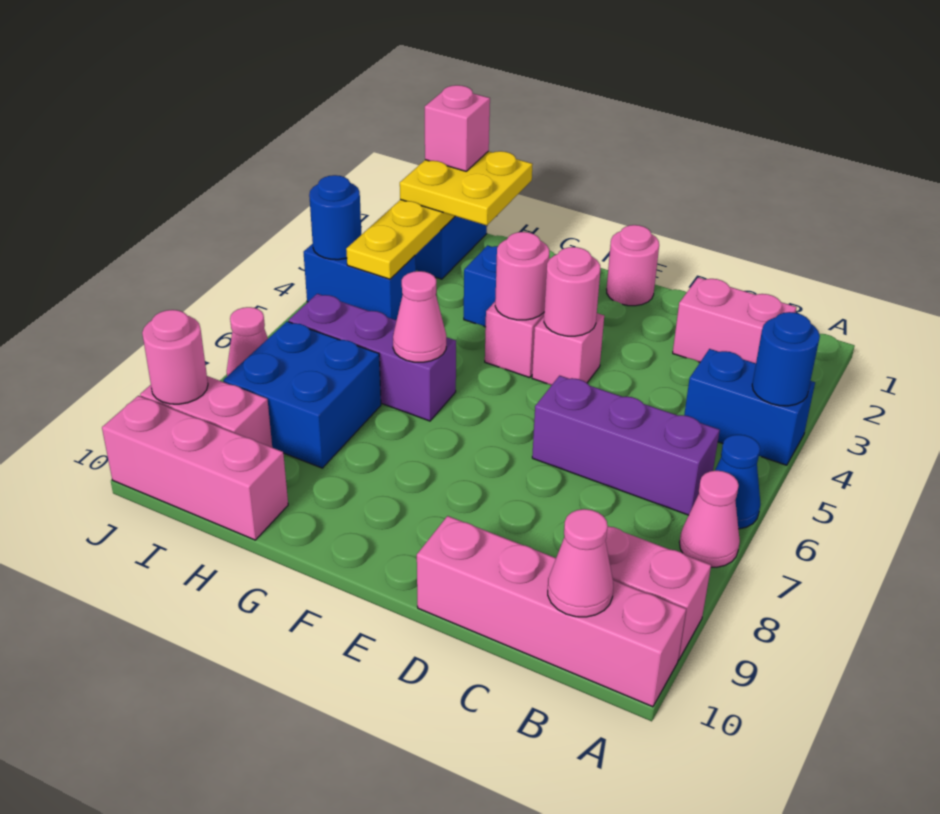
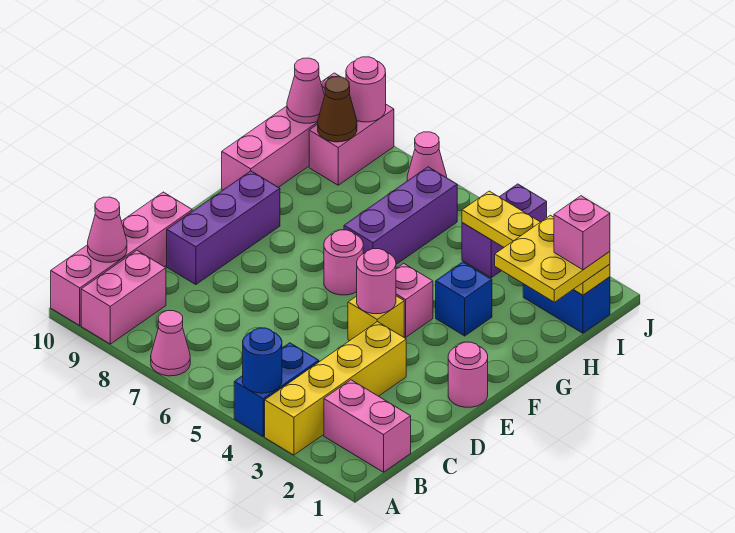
none -> yellow 1x4 brick [265,322,406,455]
blue 1x1 cone [715,435,761,529] -> none
pink 1x2 brick [673,278,796,363] -> pink 1x2 brick turned to [324,380,411,472]
purple 1x3 brick [532,376,720,515] -> purple 1x3 brick moved to [167,171,280,285]
pink 1x1 brick [532,313,604,385] -> yellow 1x1 brick [348,296,404,341]
pink 1x1 round brick [495,232,549,320] -> pink 1x1 round brick moved to [324,230,363,295]
pink 1x1 cone [393,271,446,362] -> pink 1x1 cone moved to [287,58,325,123]
blue 2x2 brick [223,321,381,468] -> none
pink 1x3 brick [102,396,288,540] -> pink 1x4 brick [222,73,340,190]
blue 1x2 brick [304,244,416,320] -> purple 1x2 brick [462,184,547,278]
none -> brown 1x1 cone [318,77,357,142]
blue 1x1 round brick [309,175,361,260] -> none

